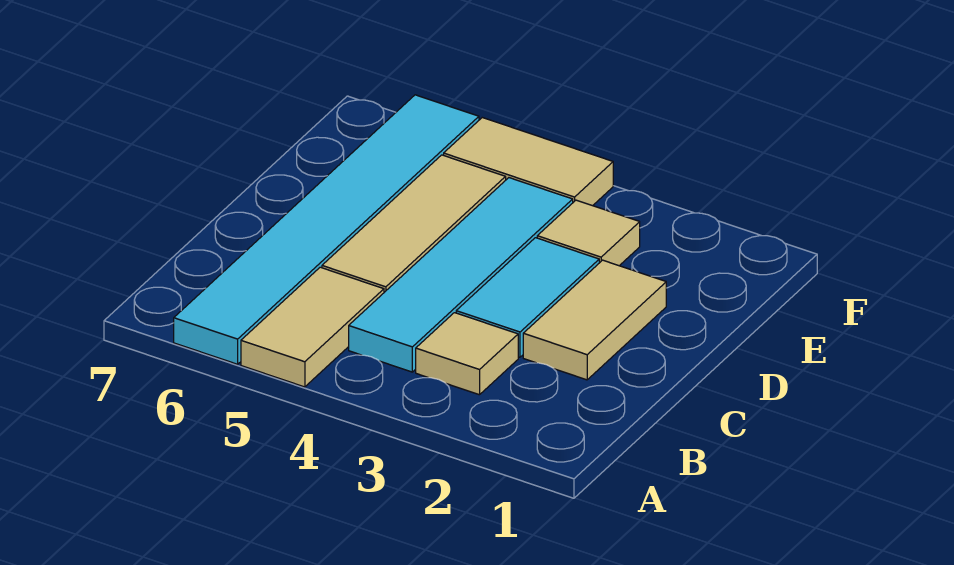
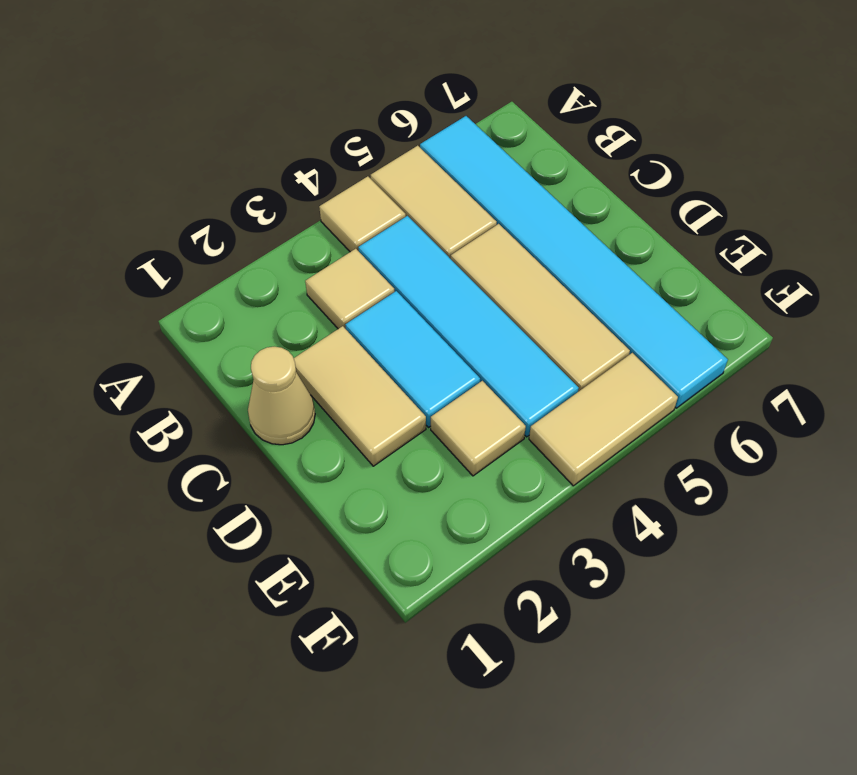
none -> tan 1x1 tile [319,176,406,252]
none -> tan 1x1 cone [248,347,315,445]

